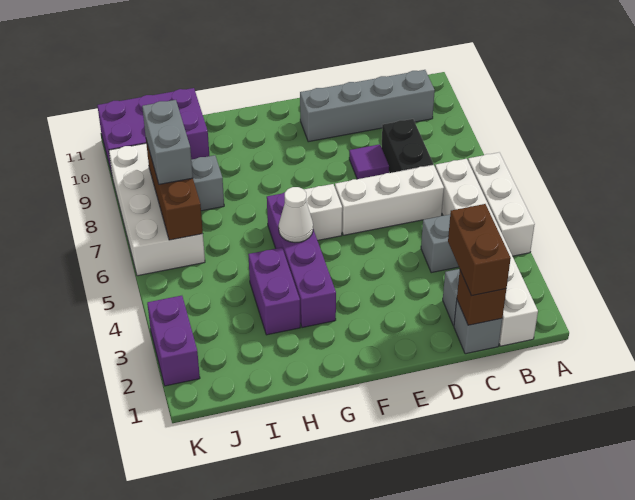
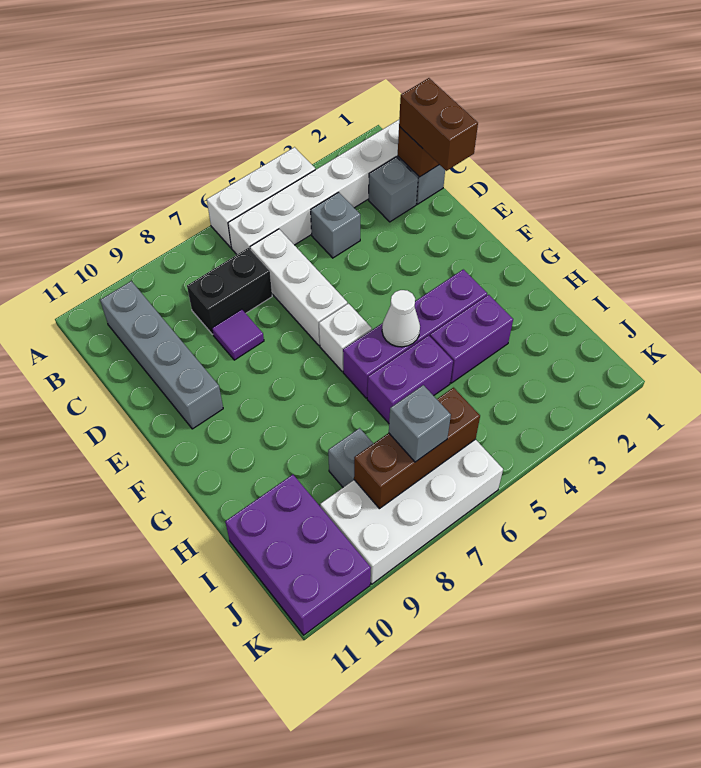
brown 1x2 brick [448,204,511,296] -> brown 1x2 brick turned to [399,78,478,171]
grey 1x2 brick [142,100,193,184] -> grey 1x1 brick [389,385,451,462]
purple 1x2 brick [147,296,200,386] -> purple 1x2 brick moved to [367,335,453,423]

